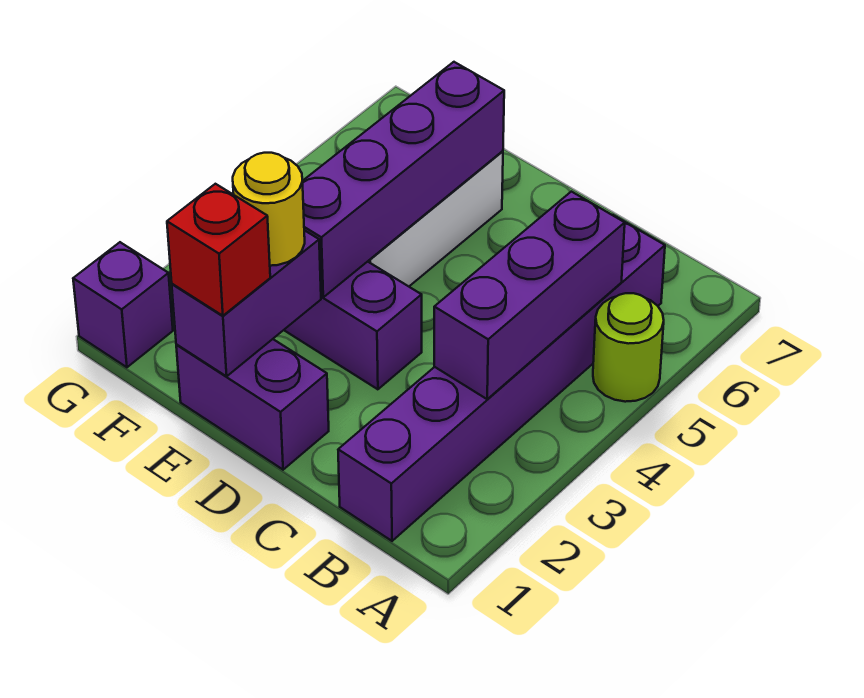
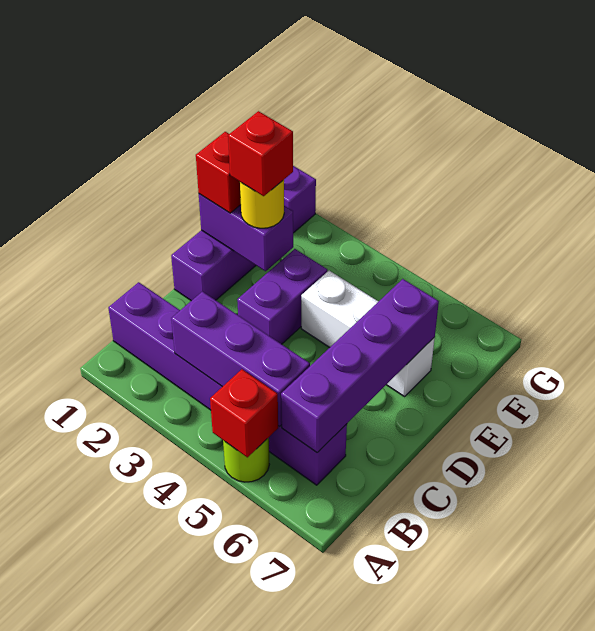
none -> red 1x1 brick [210,369,278,457]
none -> red 1x1 brick [228,111,293,196]
purple 1x4 brick [302,62,504,297] -> purple 1x4 brick turned to [281,279,439,453]

